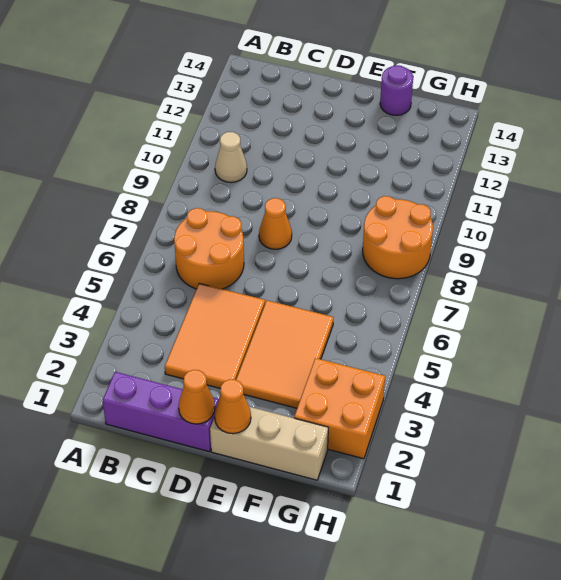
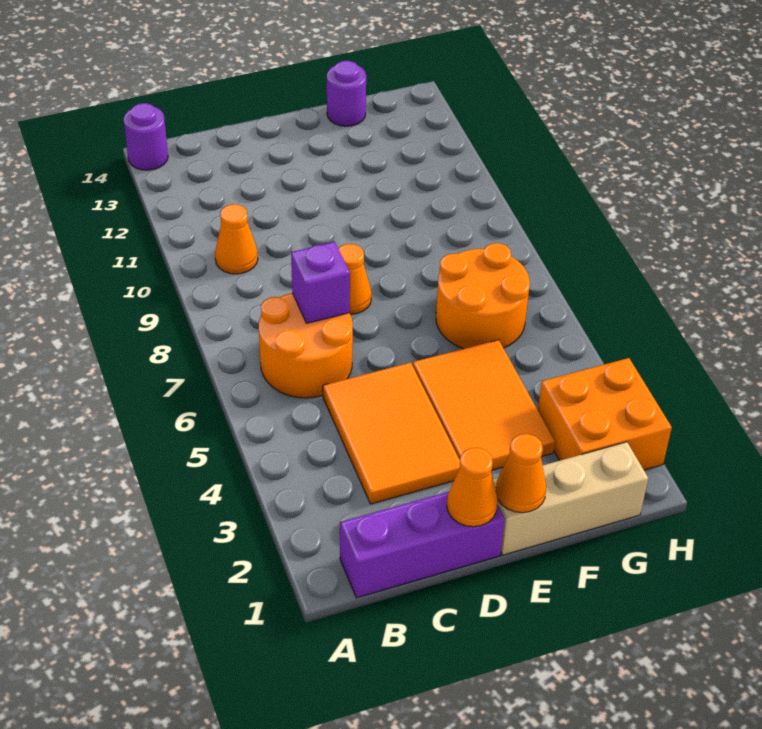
none -> purple 1x1 round brick [123,103,168,170]
tan 1x1 cone [215,132,247,183] -> orange 1x1 cone [215,204,258,274]
none -> purple 1x1 brick [291,242,350,323]
orange 2x2 round brick [363,196,433,279] -> orange 2x2 round brick moved to [436,243,530,349]

